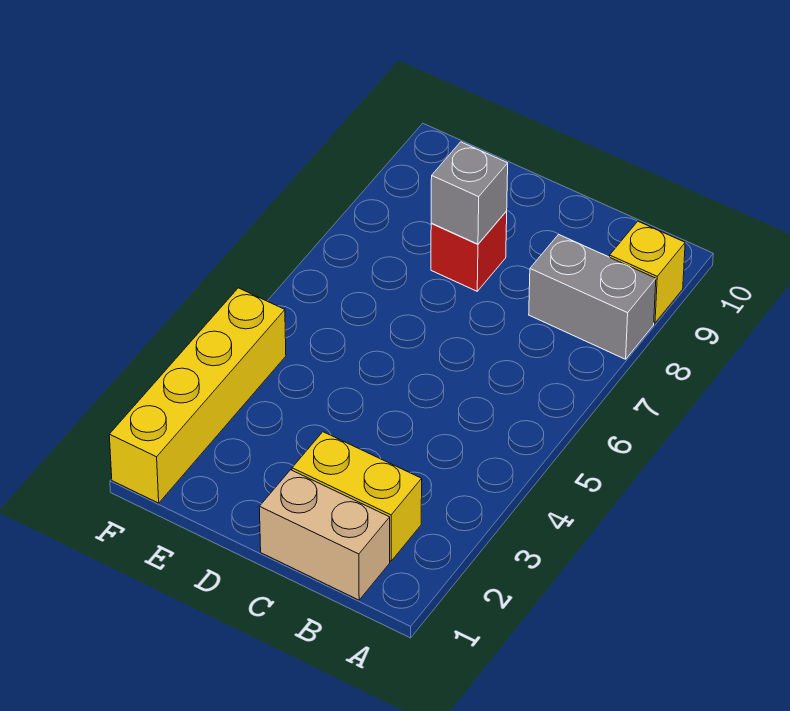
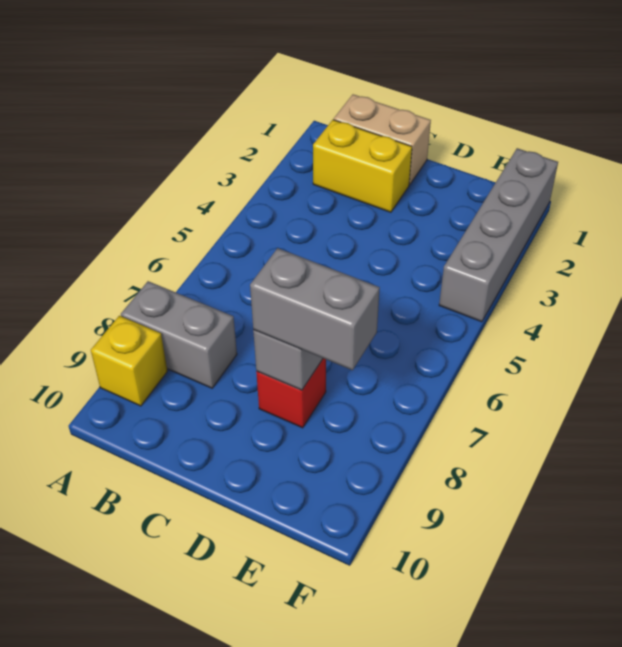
none -> grey 1x2 brick [250,248,380,370]
yellow 1x4 brick [109,288,286,503] -> grey 1x4 brick [439,148,558,322]

